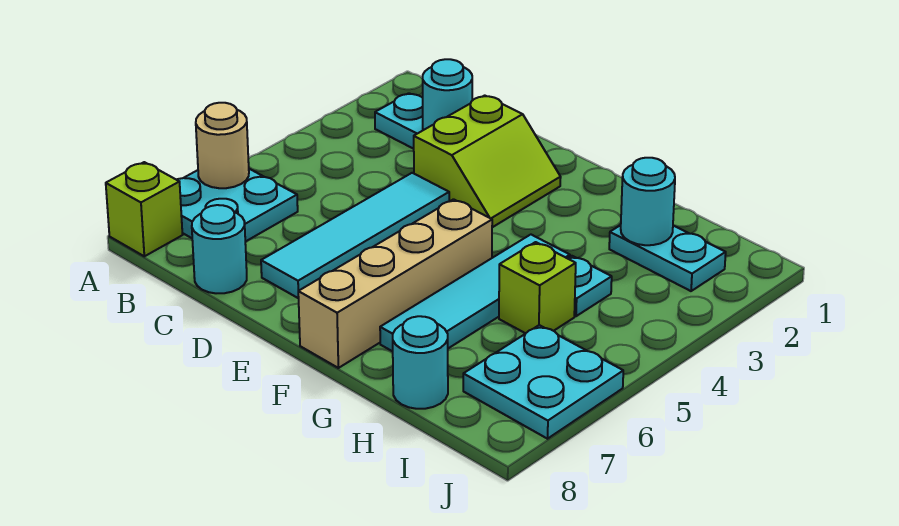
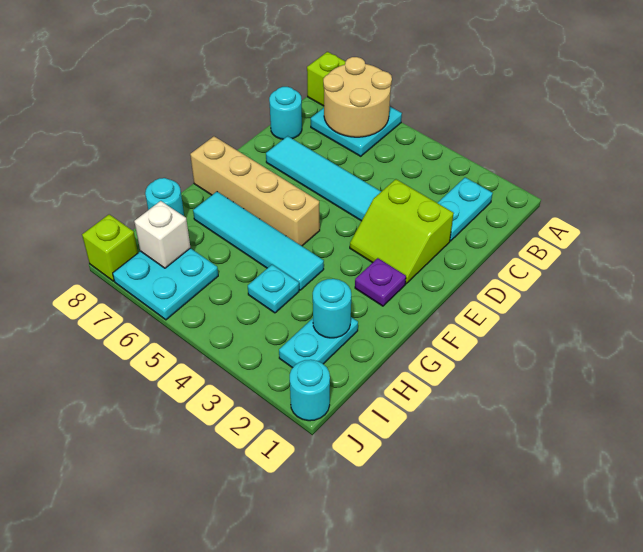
tan 1x1 round brick [196,103,249,188] -> tan 2x2 round brick [323,57,392,137]
cyan 1x1 round brick [423,59,472,130] -> cyan 1x1 round brick moved to [290,360,330,421]
none -> purple 1x1 plate [355,258,406,306]
lime 1x1 brick [499,242,576,333] -> lime 1x1 brick moved to [82,214,138,281]
none -> white 1x1 brick [134,201,190,268]

